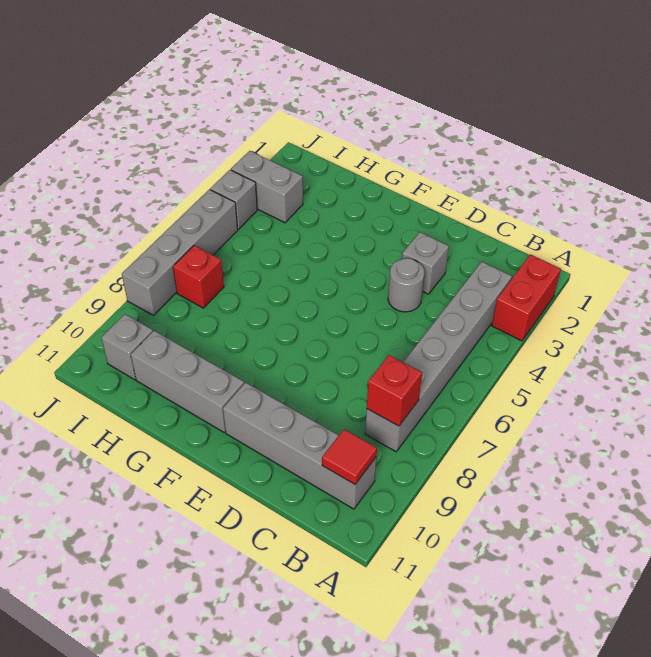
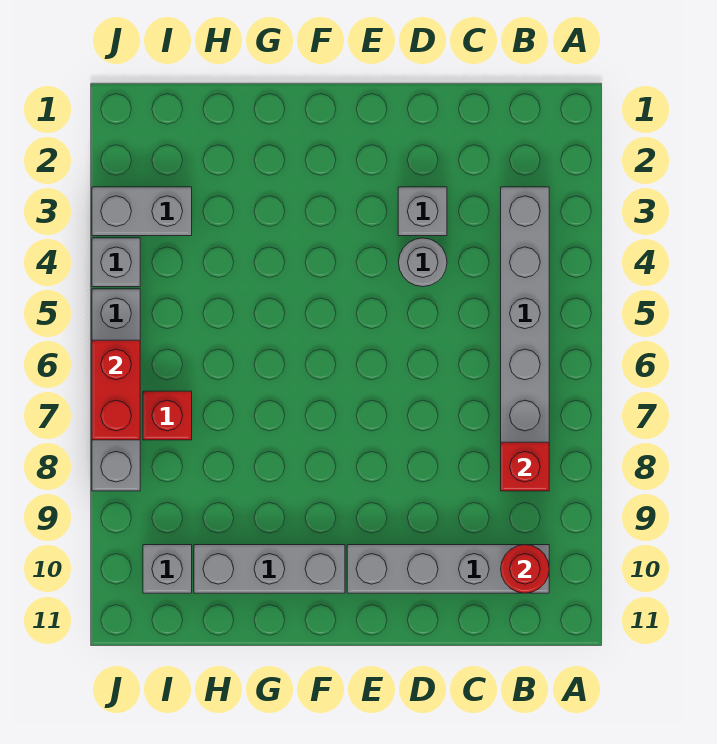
red 1x2 brick [492,255,561,341] -> red 1x2 brick moved to [92,340,140,440]
red 1x1 tile [322,429,377,484] -> red 1x1 round brick [501,545,549,593]

